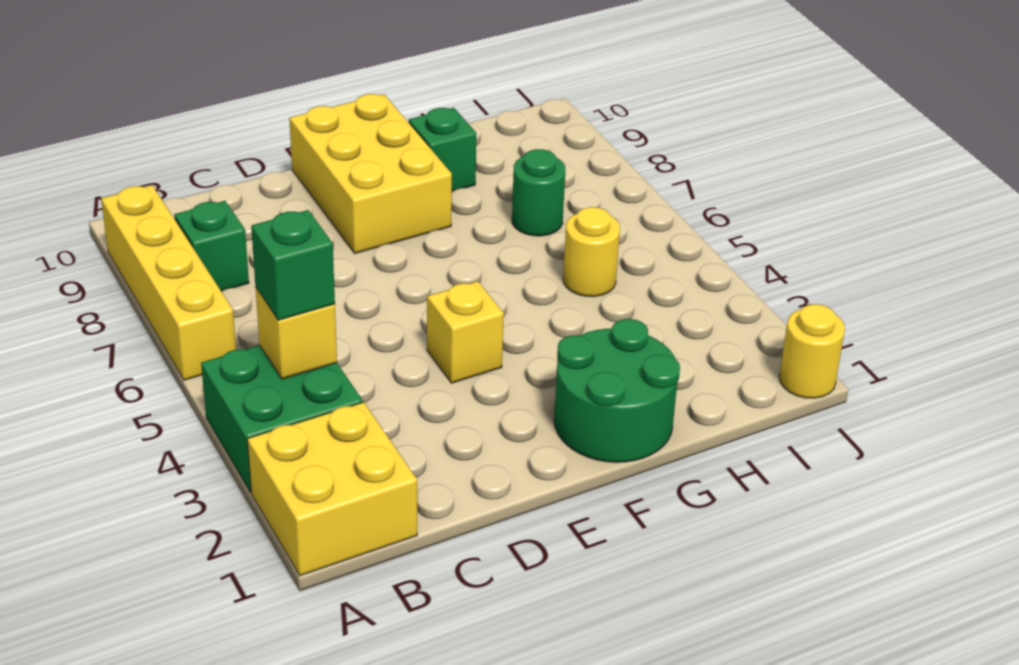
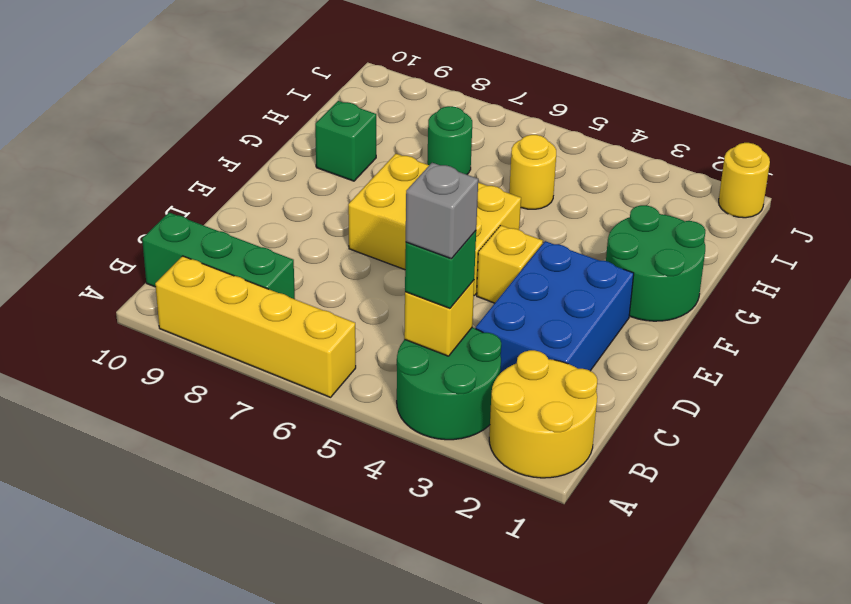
yellow 2x2 brick [247,402,417,576] -> yellow 2x2 round brick [489,350,597,478]
green 2x2 brick [201,345,363,493] -> green 2x2 round brick [397,328,501,440]
none -> grey 1x1 brick [406,163,478,259]
green 1x1 brick [174,201,249,291] -> green 1x3 brick [142,213,295,299]
none -> blue 2x3 brick [476,241,634,373]
yellow 2x3 brick [289,94,452,253] -> yellow 2x3 brick moved to [348,154,521,296]

